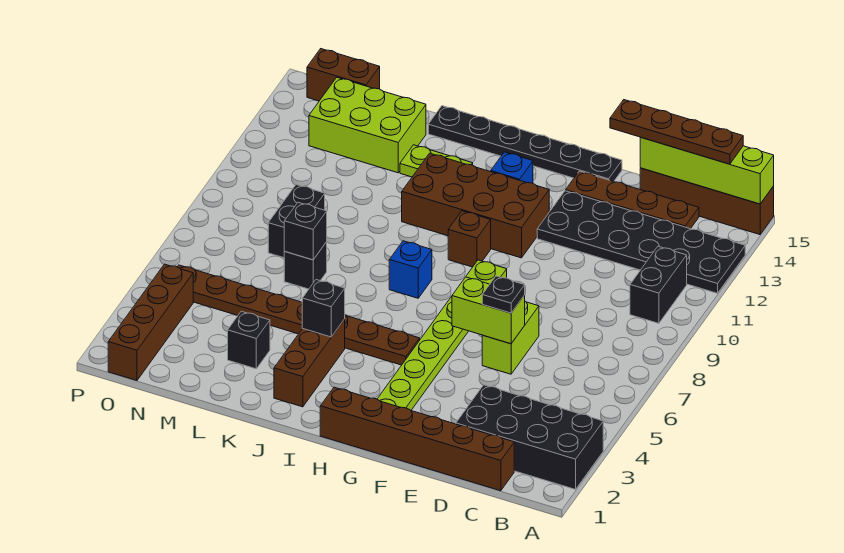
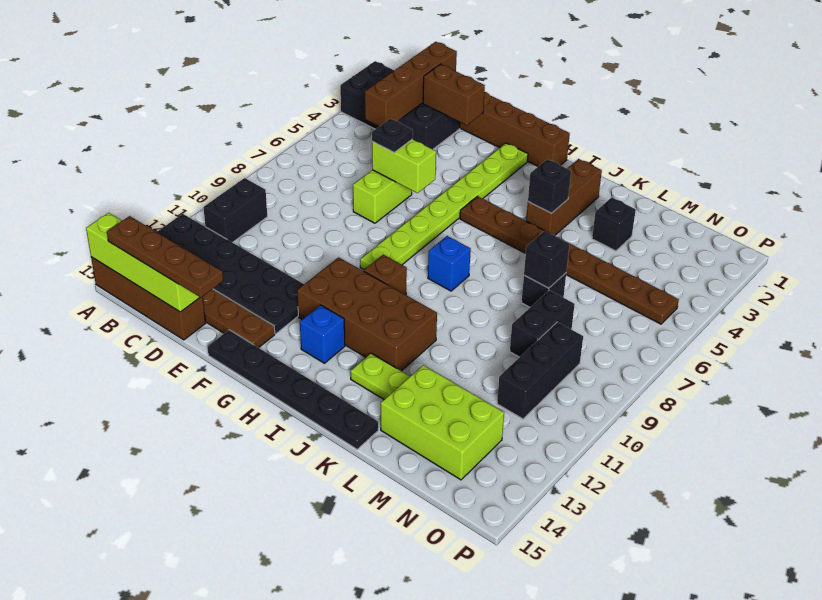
none -> black 1x3 brick [497,322,583,419]
brown 1x2 brick [307,49,380,101] -> brown 1x2 brick moved to [423,64,485,125]
brown 1x4 brick [108,264,193,380] -> brown 1x4 brick moved to [365,42,457,126]

